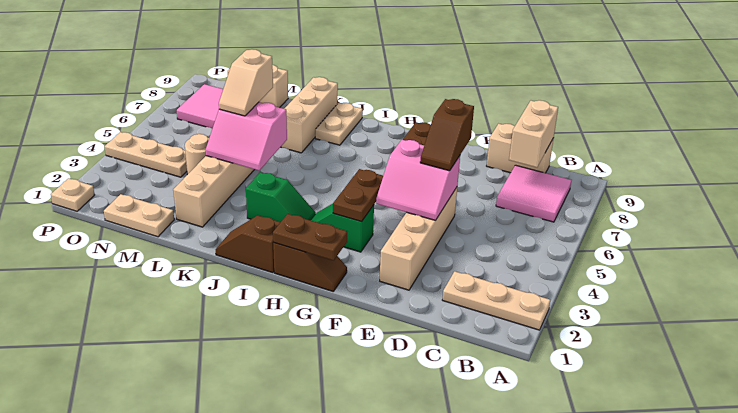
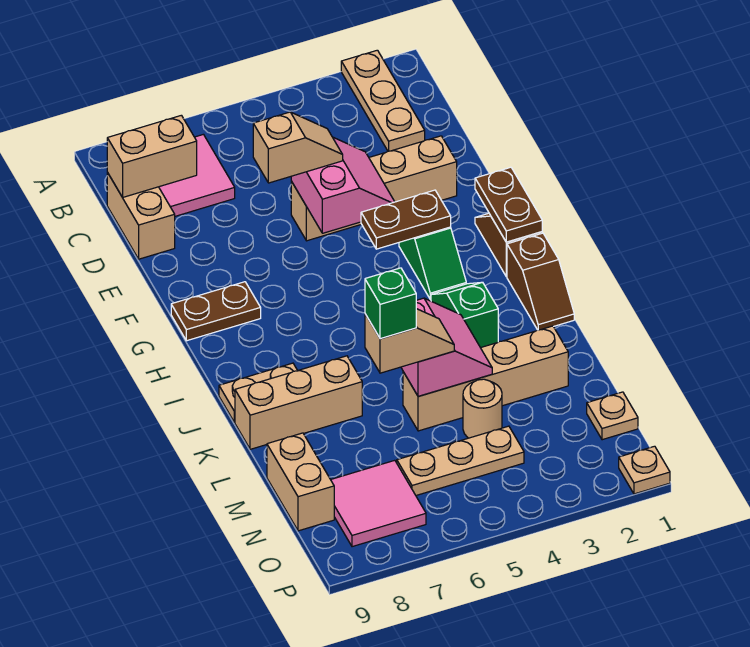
brown 1x2 slope [420,99,474,171] -> tan 1x2 slope [253,112,343,183]
none -> green 1x1 brick [365,268,416,339]
tan 1x2 plate [104,194,174,237] -> tan 1x1 plate [587,392,638,440]
tan 1x3 plate [105,132,187,177] -> tan 1x3 plate turned to [397,426,524,495]

